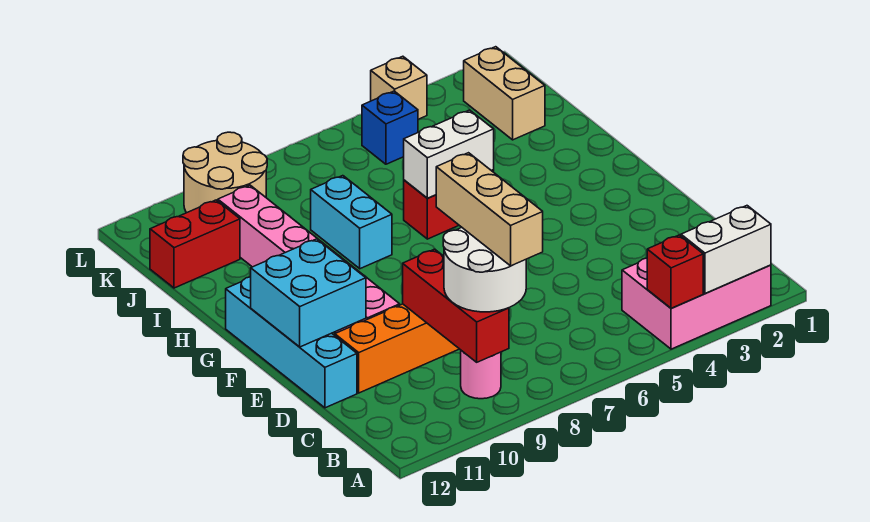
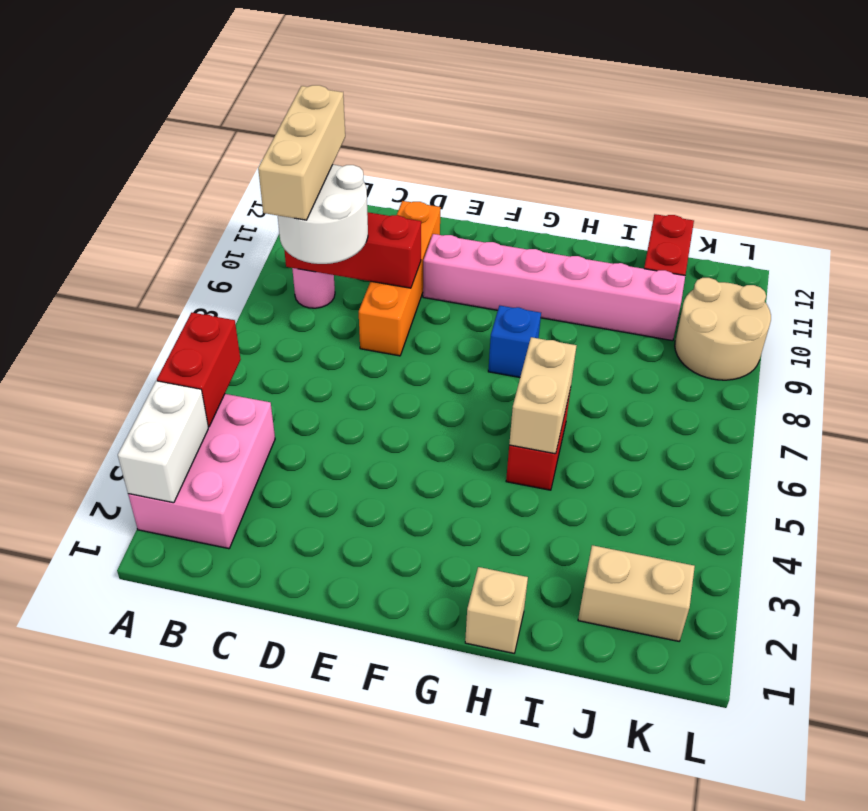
red 1x1 brick [647,235,703,308] -> red 1x2 brick [157,313,241,427]
tan 1x3 brick [436,153,543,266] -> tan 1x3 brick turned to [258,85,345,220]
cyan 1x4 brick [226,277,357,408] -> none
cyan 2x2 brick [251,239,366,347] -> none
white 1x2 brick [404,110,494,198] -> tan 1x2 brick [509,337,577,454]
cyan 1x2 brick [311,176,392,269] -> none
blue 1x1 brick [362,91,418,164] -> blue 1x1 brick moved to [488,306,541,377]
tan 1x1 brick [371,56,427,119] -> tan 1x1 brick moved to [465,567,528,653]

